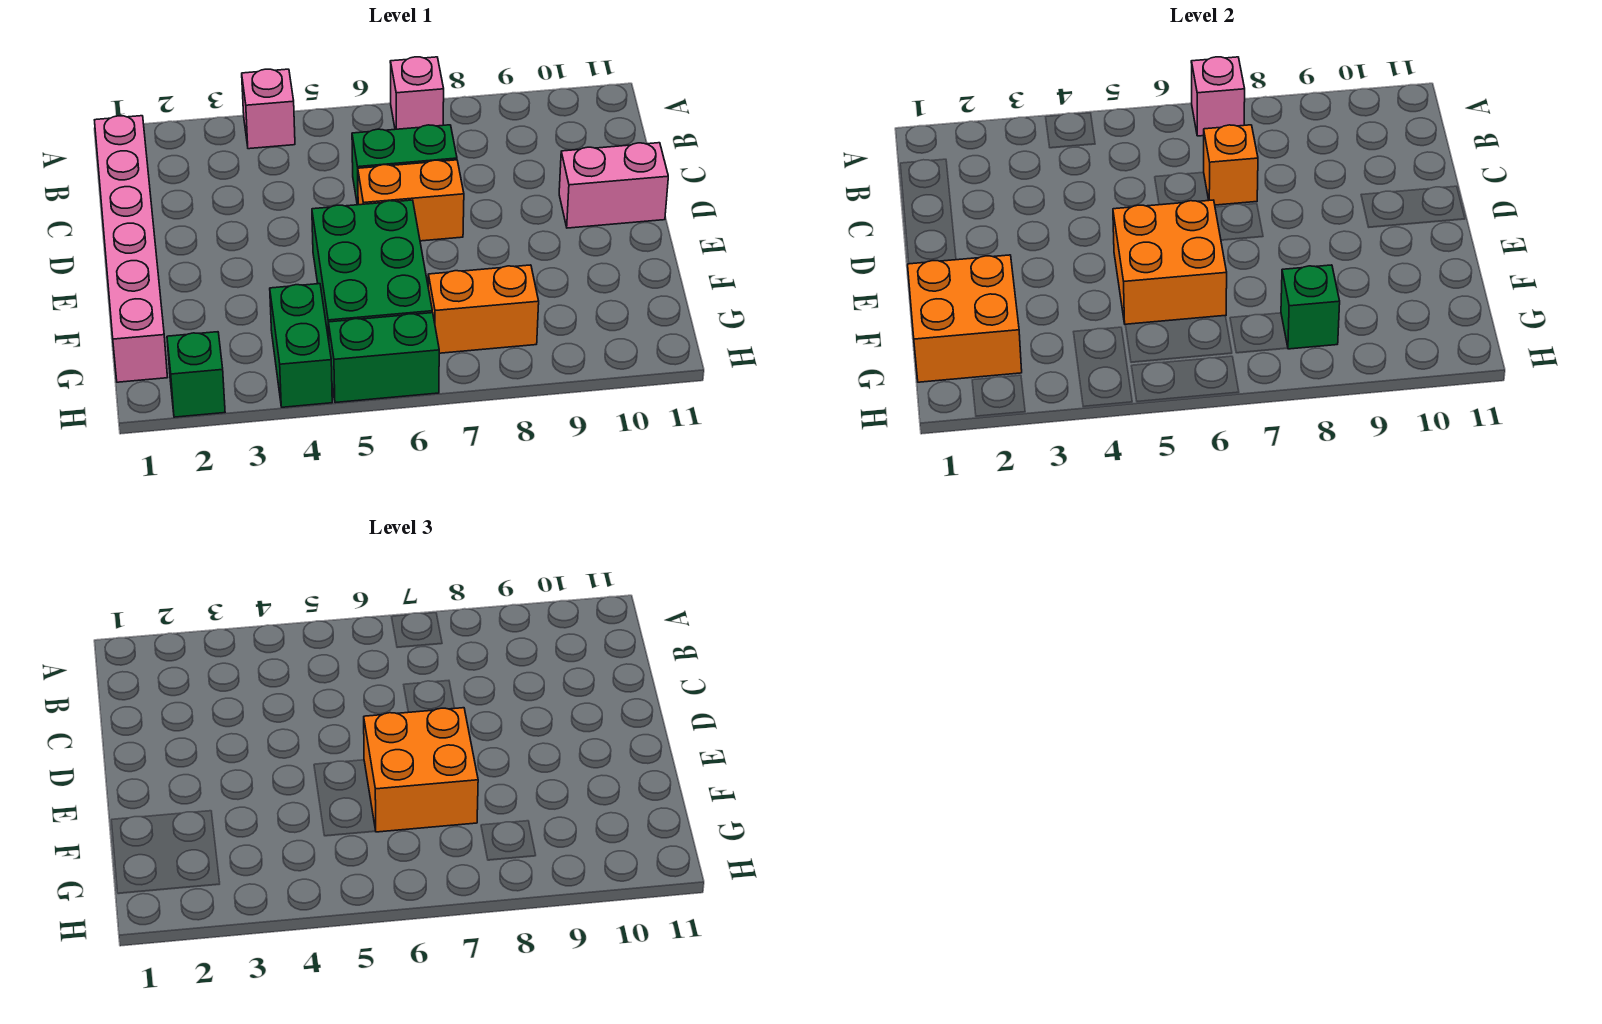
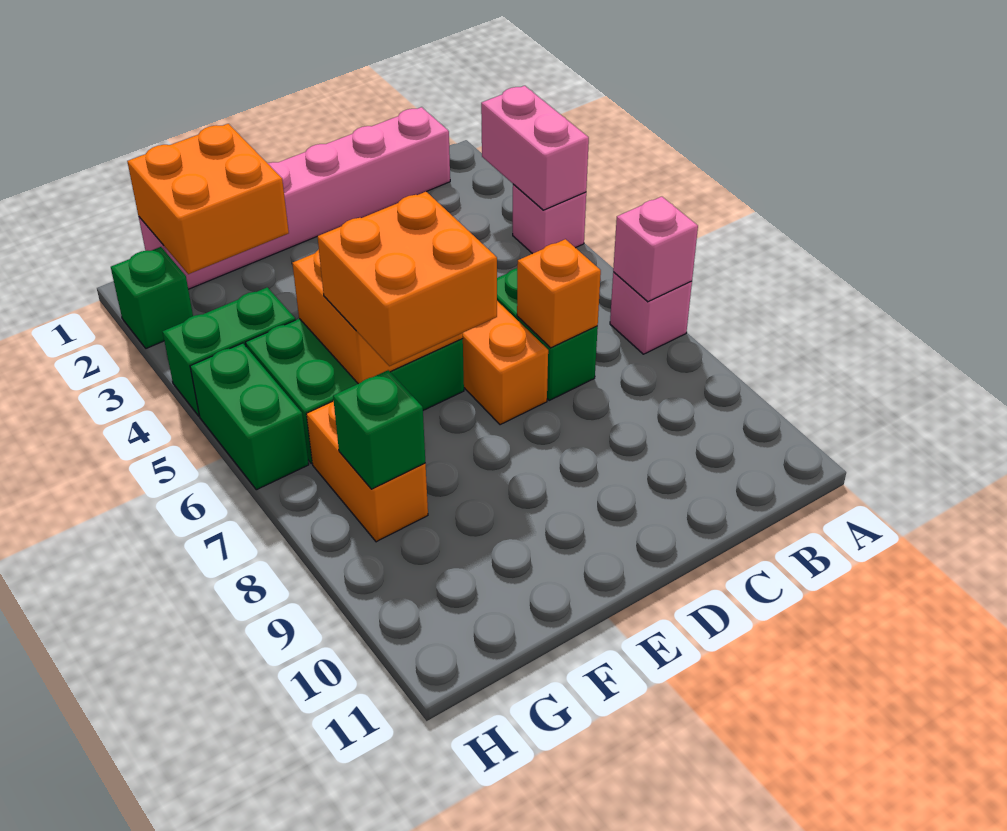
pink 1x2 brick [559,143,668,228] -> pink 1x2 brick moved to [481,86,589,210]

